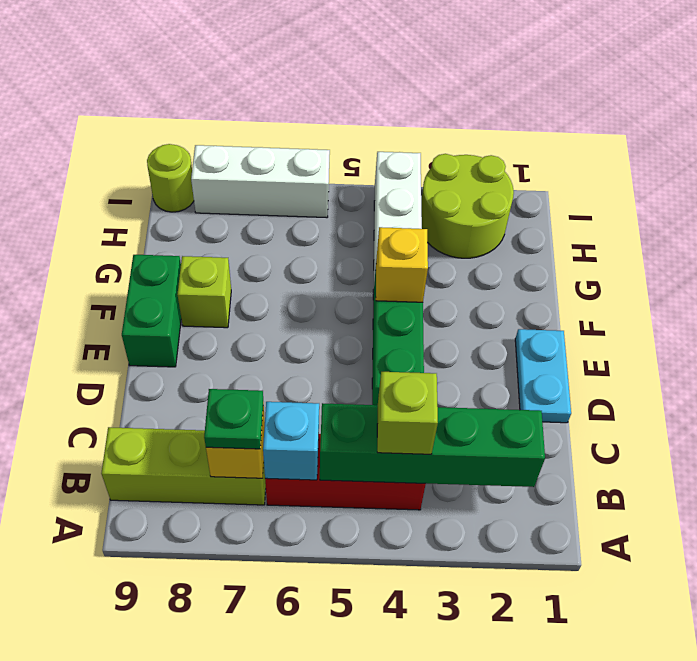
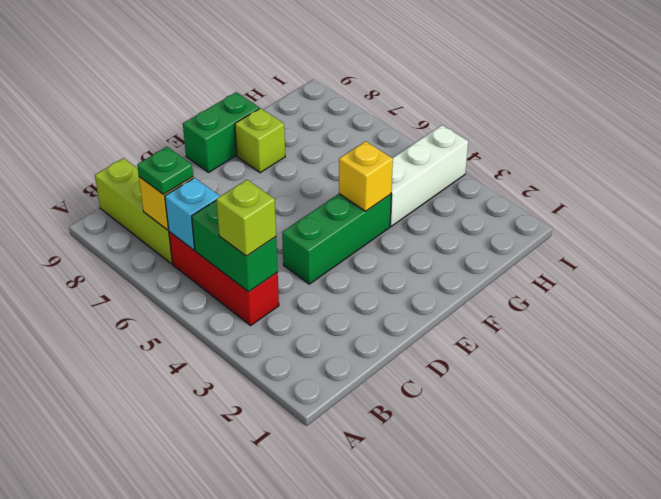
green 1x4 brick [320,403,545,487] -> green 1x2 brick [192,201,278,292]
cyan 1x2 plate [515,329,571,423] -> none
lime 2x2 round brick [421,154,514,258] -> none
white 1x3 brick [191,145,330,218] -> none
lime 1x1 round brick [147,144,194,212] -> none

